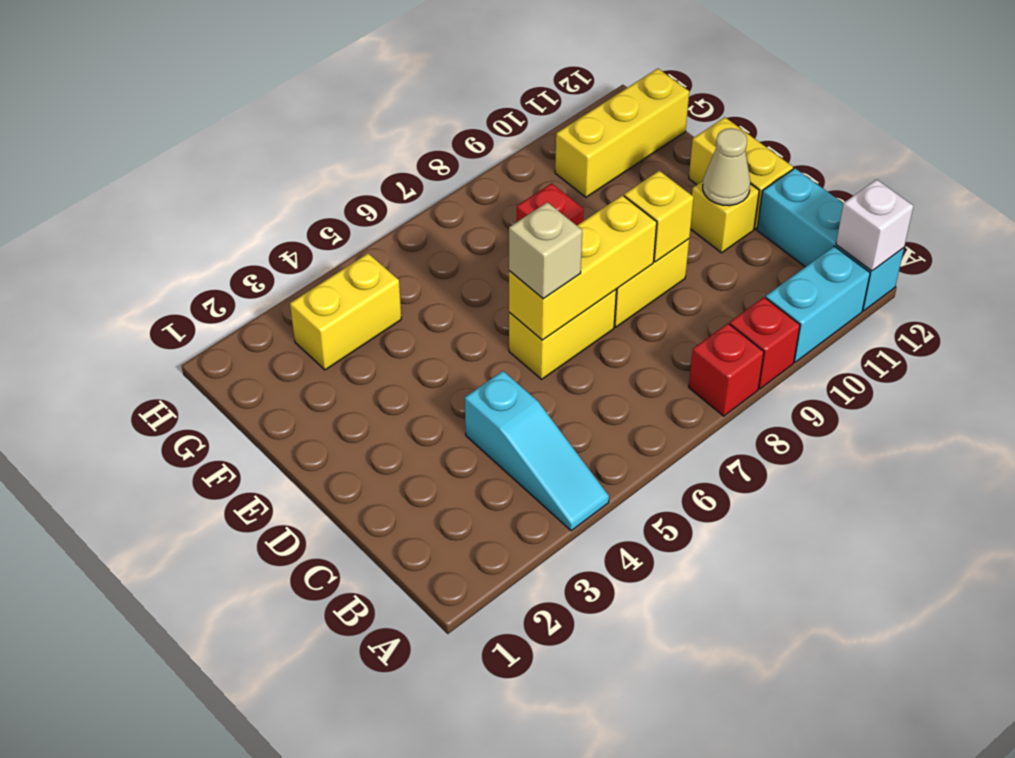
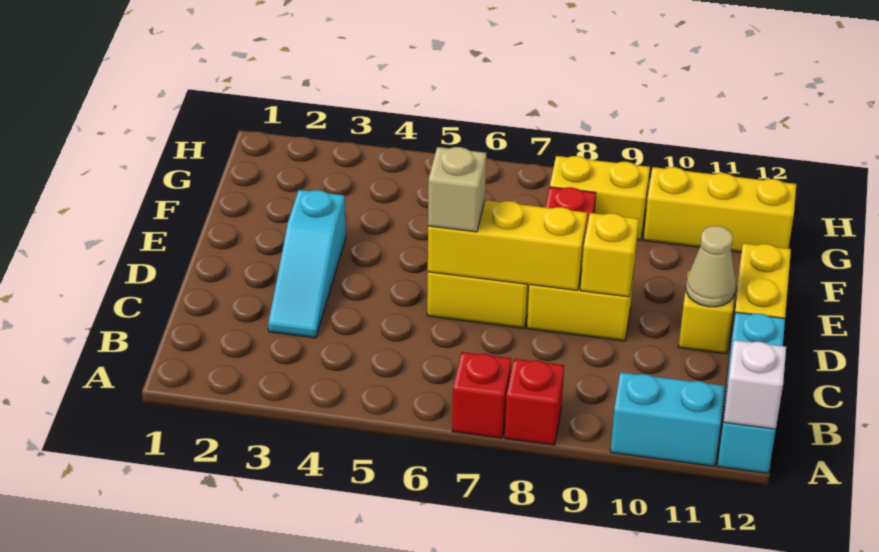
cyan 1x3 slope [465,371,609,531] -> cyan 1x3 slope moved to [268,190,346,338]
red 1x1 brick [730,297,800,389] -> red 1x1 brick moved to [452,352,511,438]
yellow 1x2 brick [290,254,401,370] -> yellow 1x2 brick moved to [550,156,650,240]

